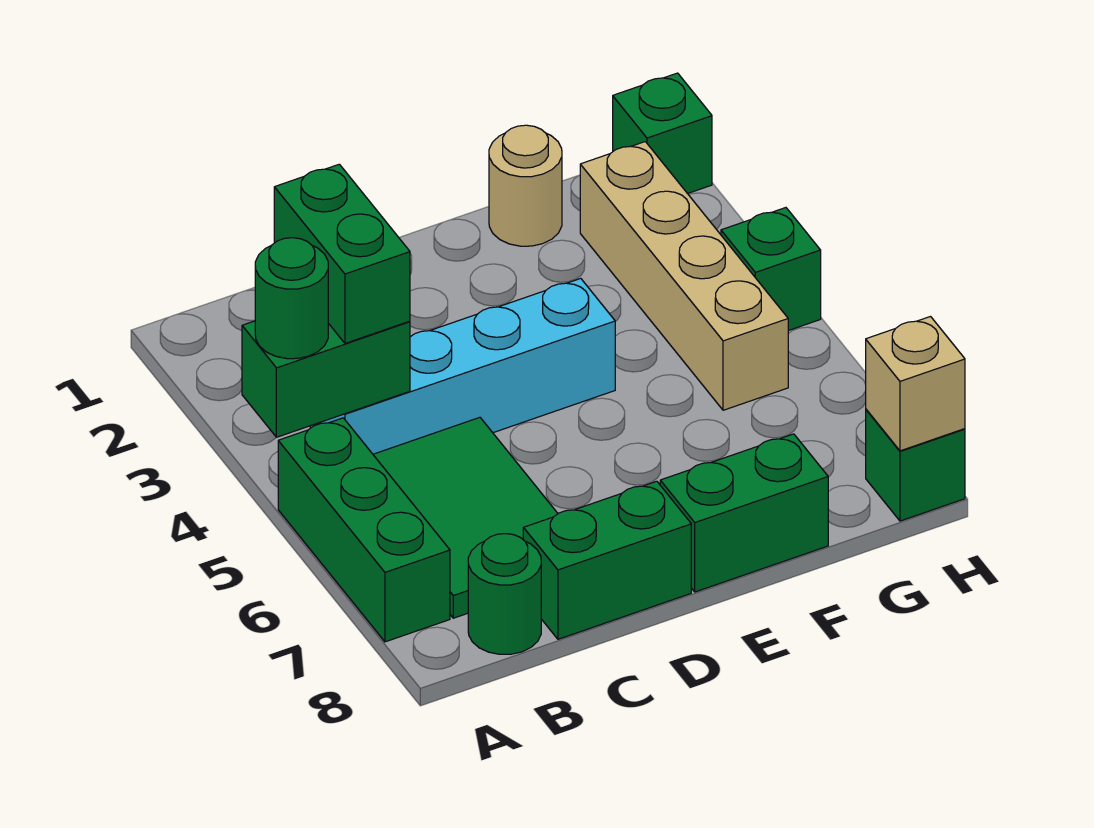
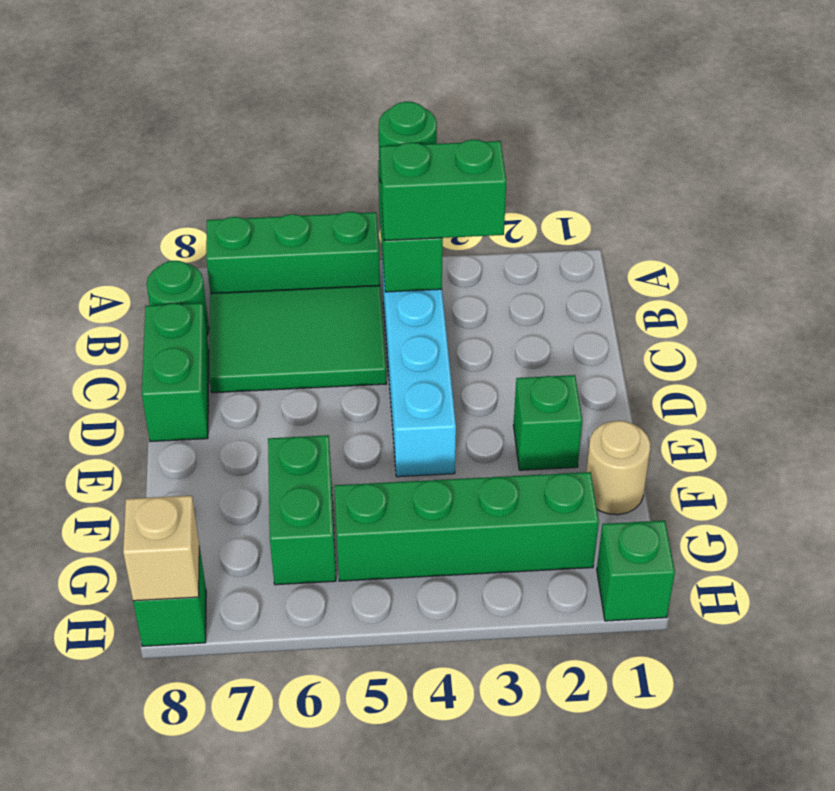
green 1x2 brick [660,434,828,592] -> green 1x2 brick moved to [268,435,336,585]
tan 1x4 brick [580,142,788,410] -> green 1x4 brick [334,472,599,581]
green 1x1 brick [721,208,821,331] -> green 1x1 brick moved to [514,375,582,470]

